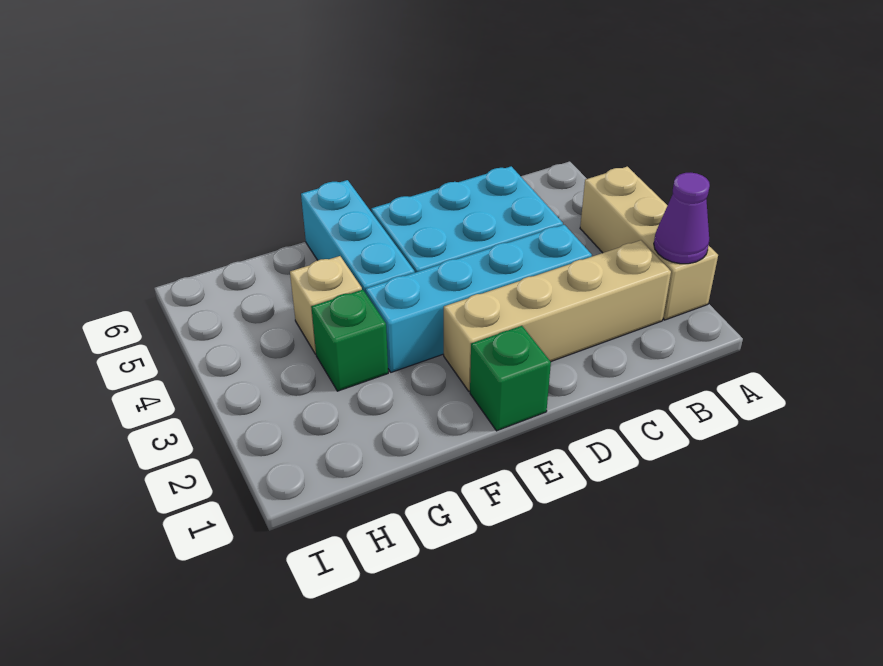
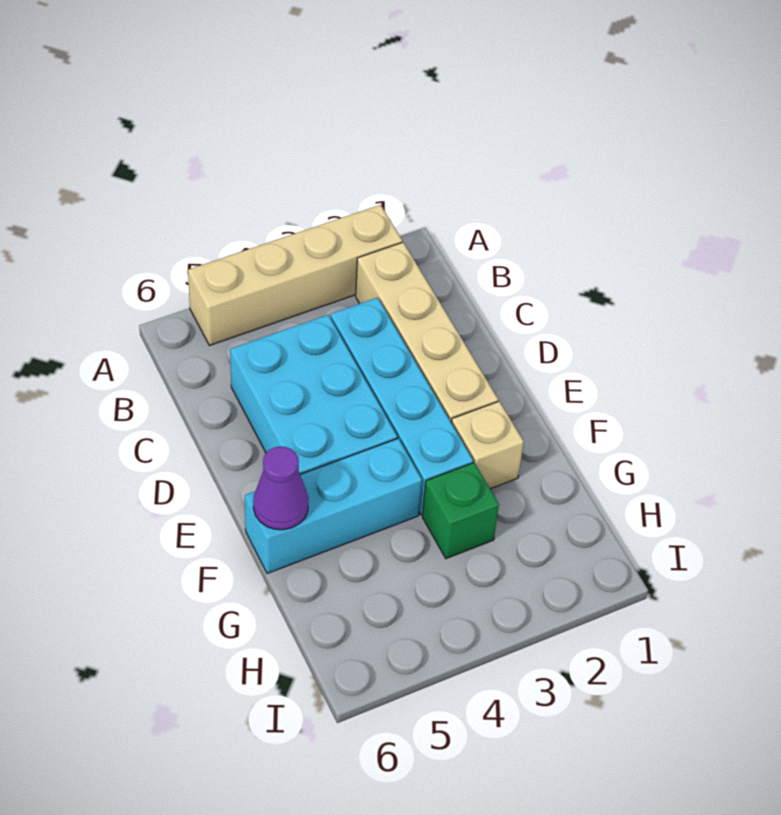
tan 1x3 brick [580,167,718,320] -> tan 1x4 brick [188,205,402,346]
purple 1x1 cone [654,173,710,264] -> purple 1x1 cone moved to [253,446,309,530]
green 1x1 brick [470,326,551,431] -> none
tan 1x1 brick [290,256,362,354] -> tan 1x1 brick moved to [451,401,524,489]

